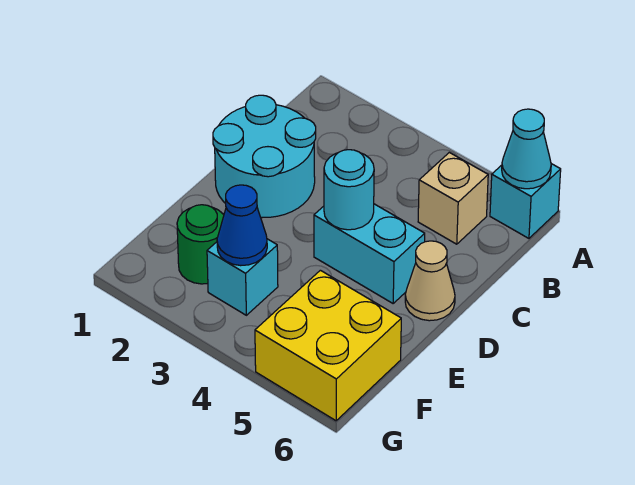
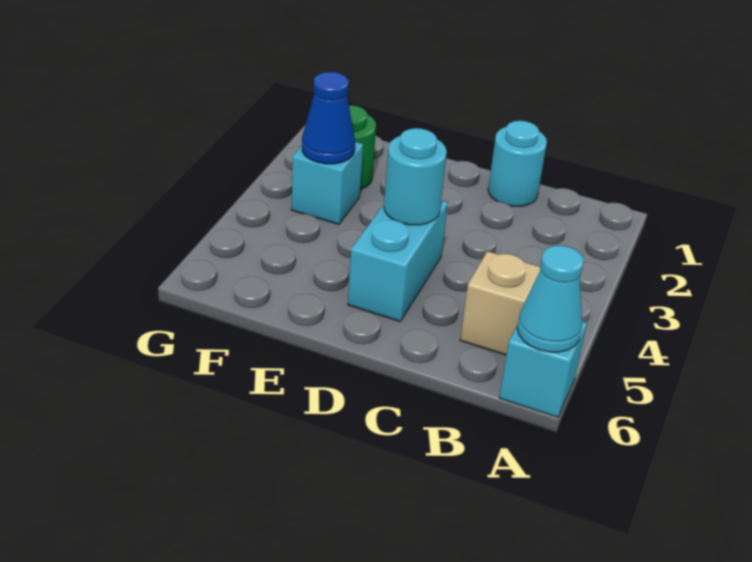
cyan 2x2 round brick [213,95,316,218] -> cyan 1x1 round brick [488,121,547,206]
tan 1x1 cone [405,241,455,321] -> none
yellow 2x2 brick [255,270,401,421] -> none

